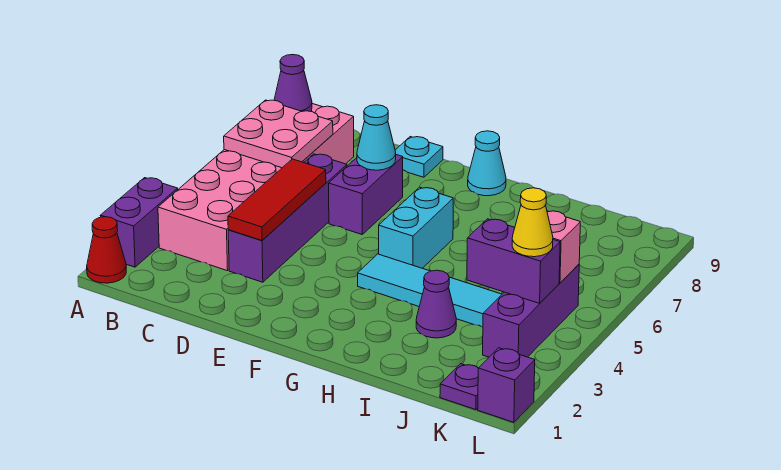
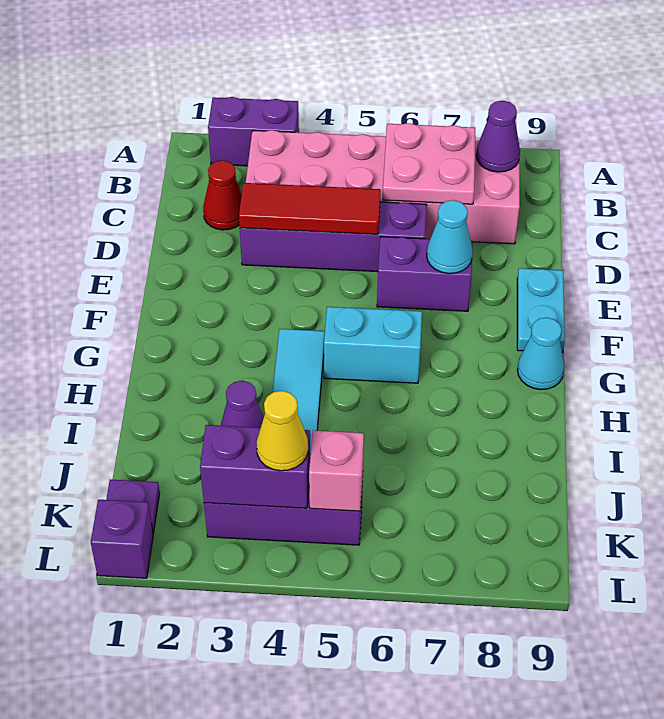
red 1x1 cone [87,217,126,283] -> red 1x1 cone moved to [203,160,242,230]
cyan 1x1 plate [395,137,443,177] -> cyan 1x2 plate [517,268,565,353]
purple 1x2 brick [467,219,560,303] -> purple 1x2 brick turned to [200,425,311,508]

